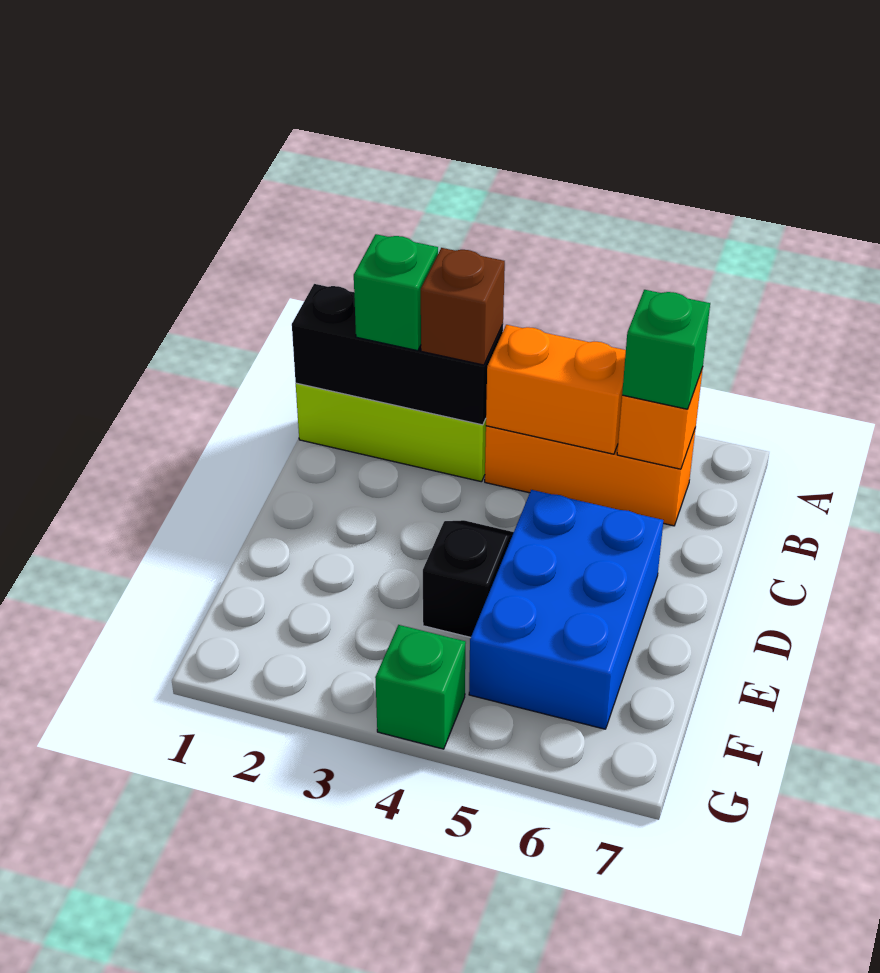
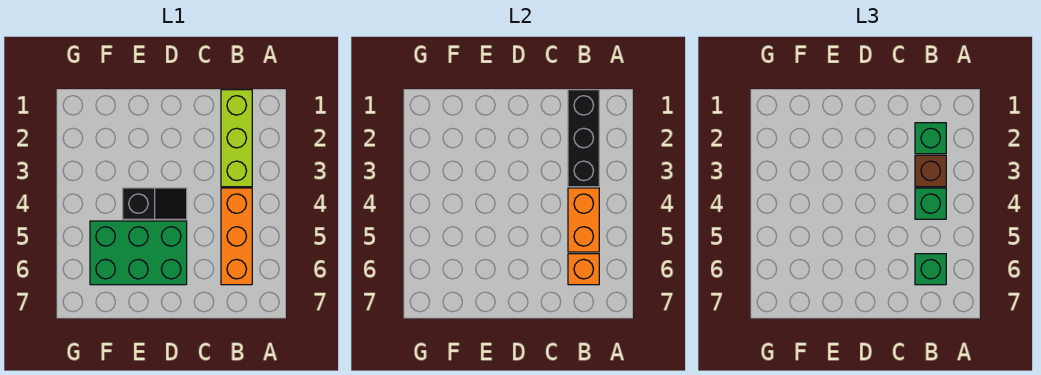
blue 2x3 brick [469,490,663,729] -> green 2x3 brick [90,221,187,285]
green 1x1 brick [375,625,466,749] -> green 1x1 brick moved to [915,188,946,219]

